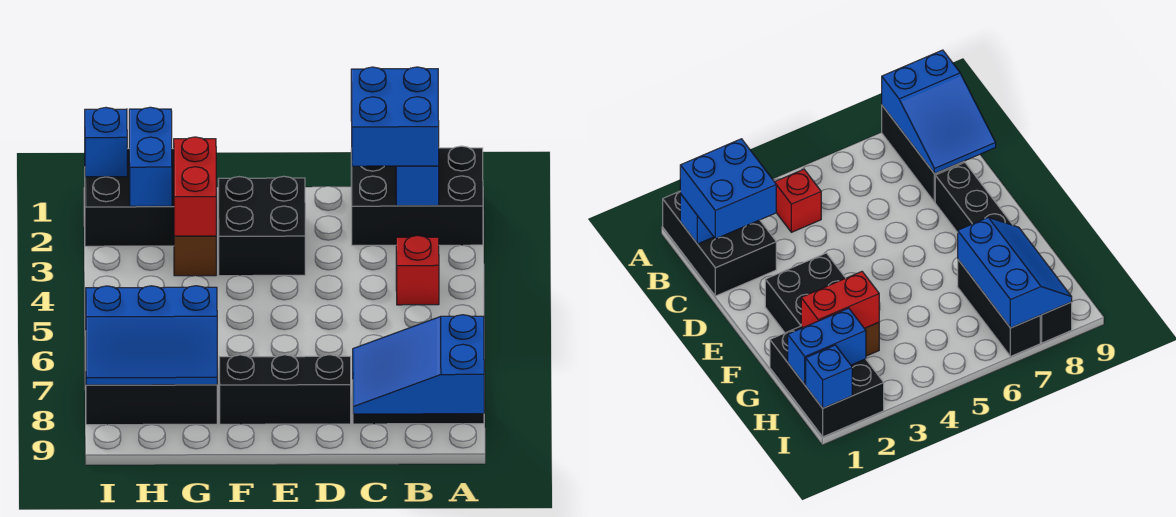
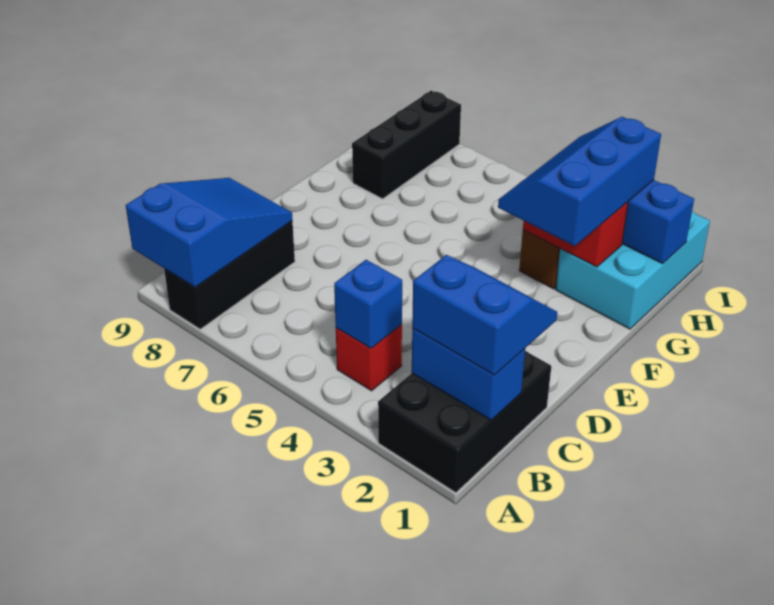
blue 2x2 brick [351,67,439,166] -> blue 2x2 slope [412,255,557,375]
black 1x3 brick [219,355,351,424] -> none
black 2x2 brick [218,176,305,276] -> none
black 2x3 brick [85,149,174,246] -> cyan 2x3 brick [556,211,710,329]
black 1x3 brick [958,260,1040,356] -> none
blue 2x3 slope [86,286,217,385] -> blue 2x3 slope moved to [498,117,661,246]
blue 1x1 brick [85,108,127,177] -> blue 1x1 brick moved to [334,260,402,348]

